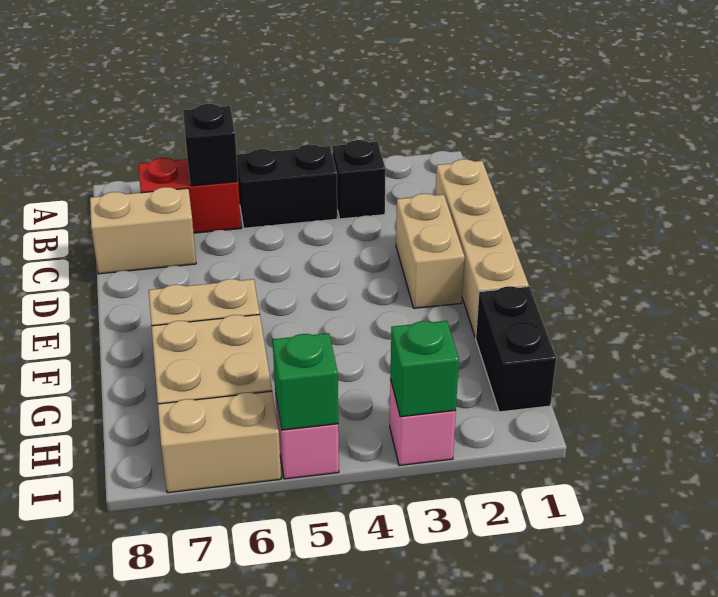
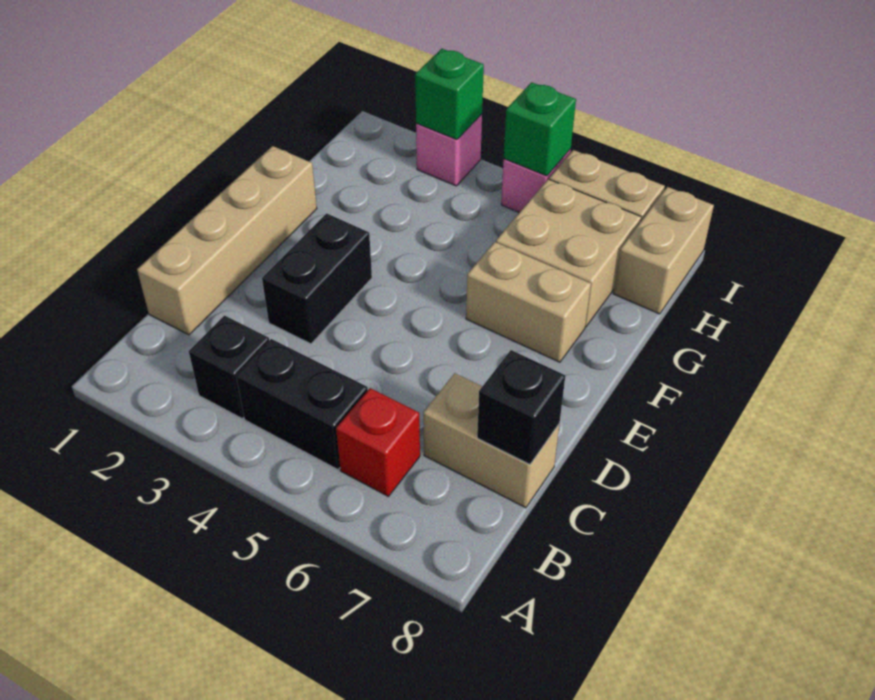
red 1x2 brick [138,158,241,233] -> red 1x1 brick [336,388,420,497]
black 1x1 brick [183,104,238,186] -> black 1x1 brick moved to [477,350,565,465]
tan 1x2 brick [396,194,465,308] -> tan 1x2 brick moved to [613,187,714,314]
black 1x2 brick [476,286,556,412] -> black 1x2 brick moved to [262,213,372,344]

